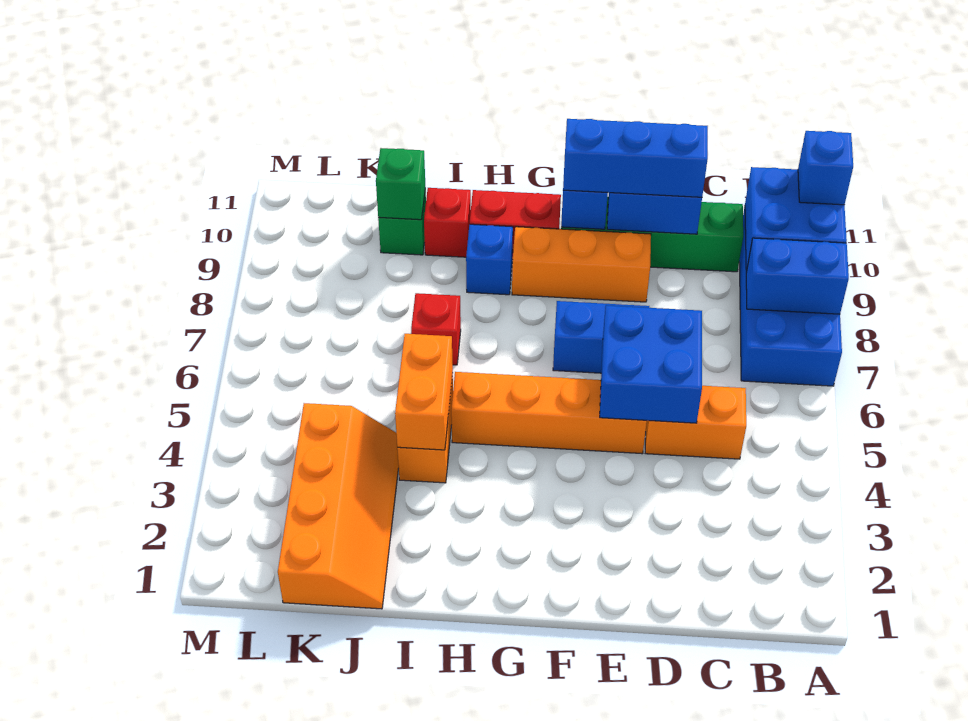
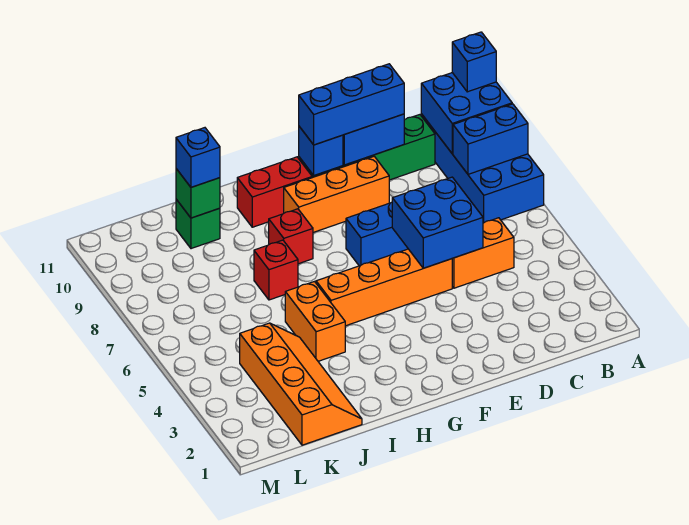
blue 1x1 brick [466,224,513,295] -> blue 1x1 brick moved to [176,128,220,187]
orange 1x2 brick [395,334,453,450] -> none
red 1x1 brick [424,188,471,257] -> red 1x1 brick moved to [269,209,313,264]

